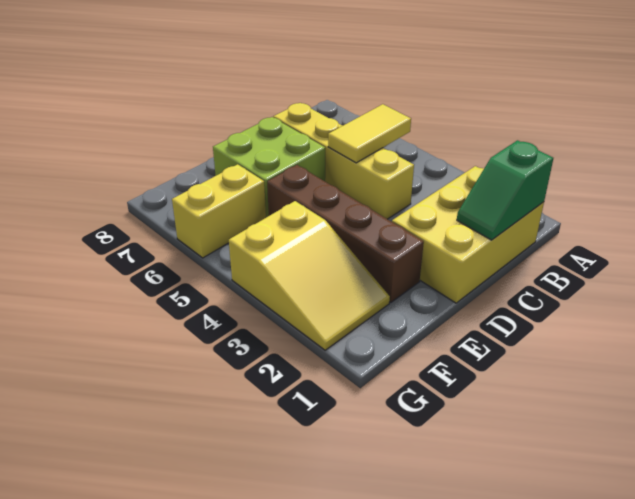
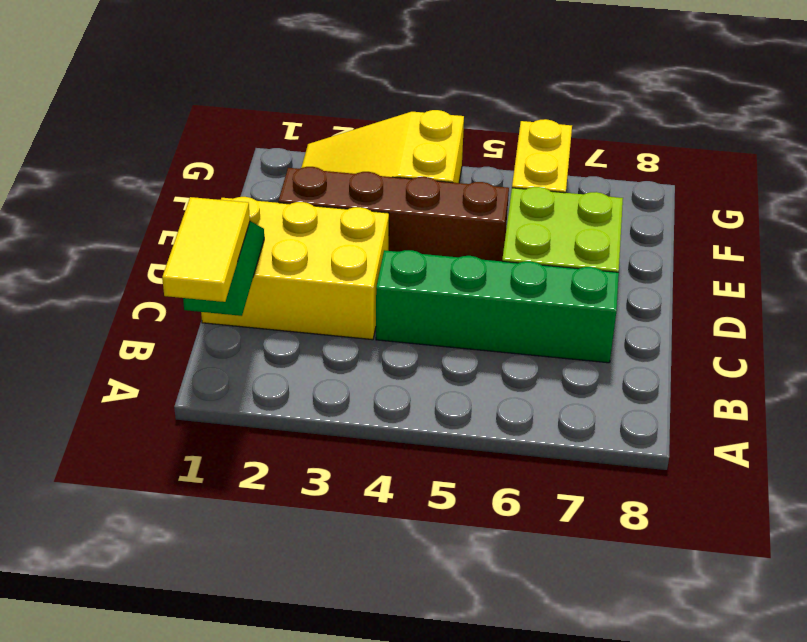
yellow 2x3 brick [392,166,544,303] -> yellow 2x3 brick turned to [201,197,389,340]
yellow 1x2 tile [328,104,411,163] -> yellow 1x2 tile moved to [162,197,250,302]
yellow 1x4 brick [273,103,414,219] -> green 1x4 brick [376,250,619,363]

